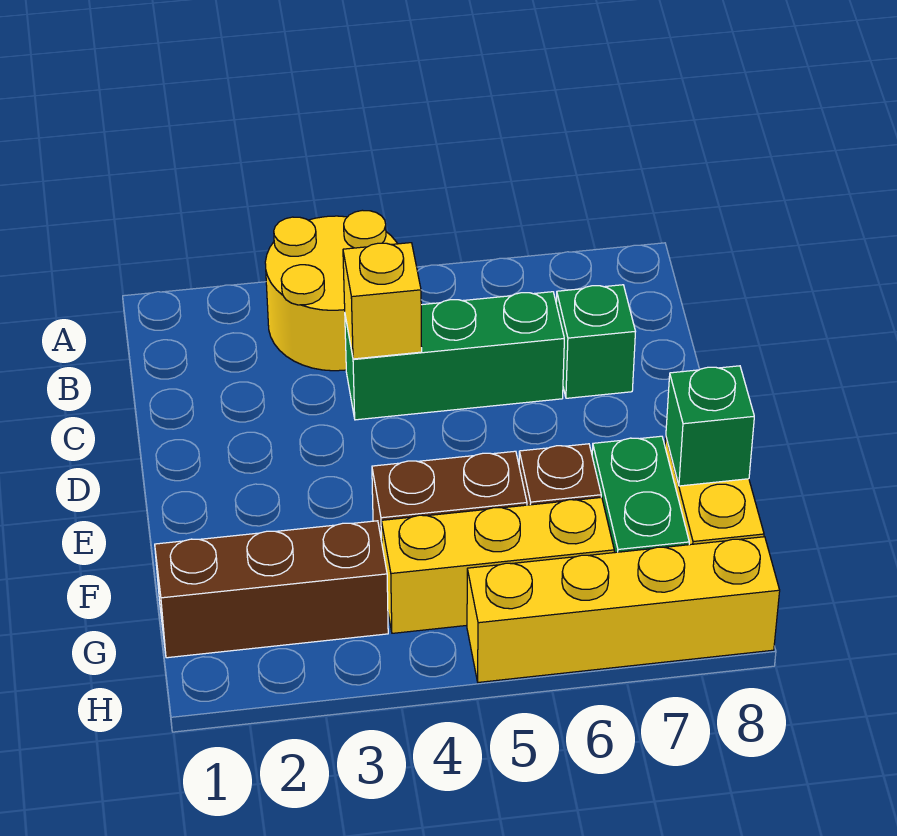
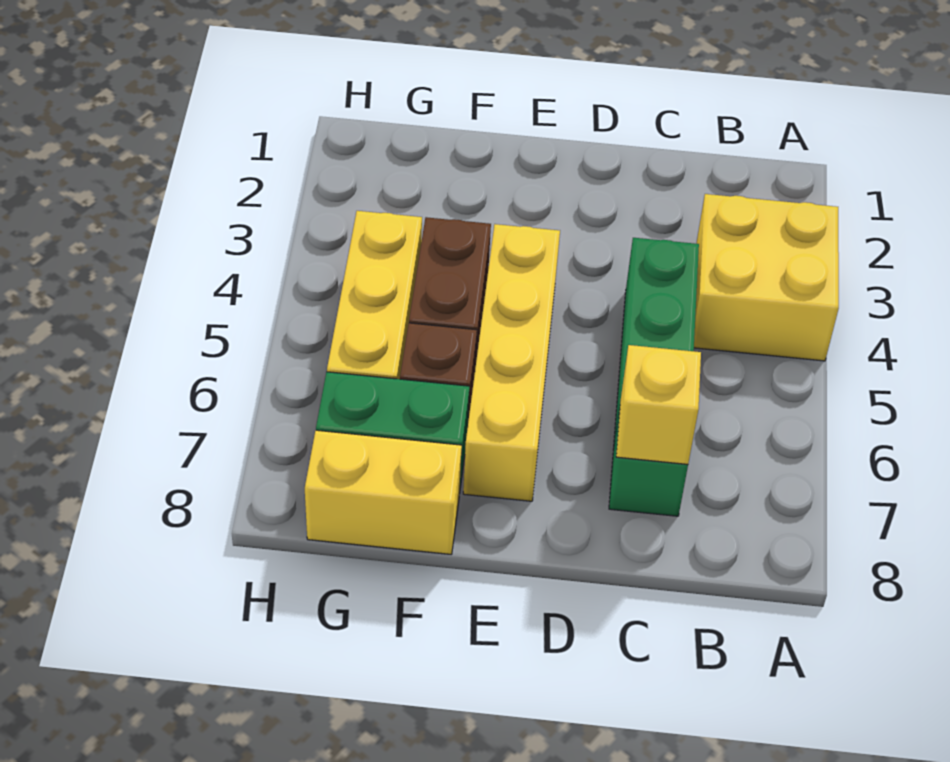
yellow 2x2 round brick [265,210,397,371] -> yellow 2x2 brick [694,194,839,361]
yellow 1x1 brick [343,243,422,359] -> yellow 1x1 brick moved to [616,345,701,464]
green 1x1 brick [666,366,754,486] -> none
brown 1x3 brick [155,521,388,658] -> none
yellow 1x4 brick [467,537,780,682] -> yellow 1x4 brick moved to [463,224,560,501]

